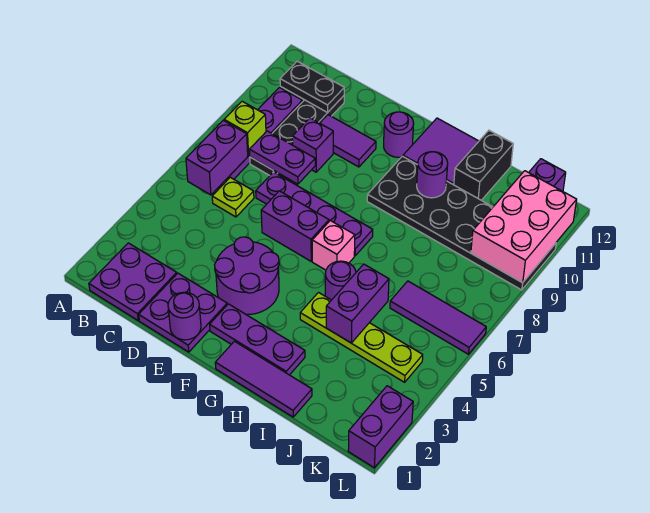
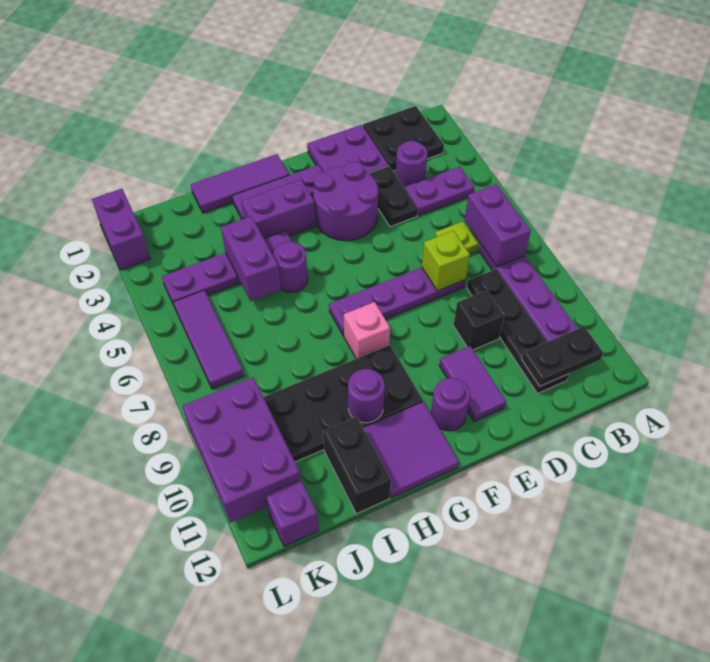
purple 2x2 plate [89,243,177,320] -> black 2x2 plate [363,106,444,171]
lime 1x1 brick [224,101,266,156] -> lime 1x1 brick moved to [422,231,470,291]
purple 1x2 plate [249,131,315,184] -> purple 1x2 plate moved to [405,167,475,216]
none -> black 1x2 plate [369,166,418,227]
purple 1x1 brick [292,118,333,172] -> black 1x1 brick [453,290,504,350]
purple 1x2 tile [320,115,376,167] -> purple 1x2 tile turned to [439,346,506,422]
purple 1x1 round brick [168,292,201,340] -> purple 1x1 round brick moved to [396,141,427,188]
purple 1x2 brick [261,191,329,261] -> purple 1x2 brick moved to [242,179,316,238]
pink 1x1 brick [312,221,355,270] -> pink 1x1 brick moved to [344,302,390,359]
lime 1x4 plate [300,293,423,382] -> purple 1x4 plate [162,231,292,305]
purple 1x3 tile [390,281,486,354] -> purple 1x3 tile turned to [173,290,244,389]
pink 2x3 brick [471,171,577,283] -> purple 2x3 brick [182,377,301,523]

